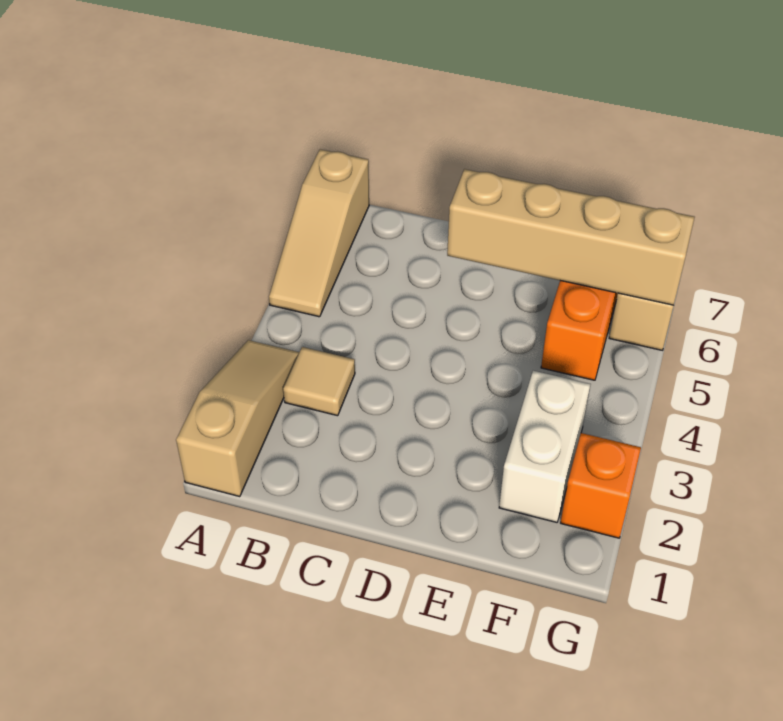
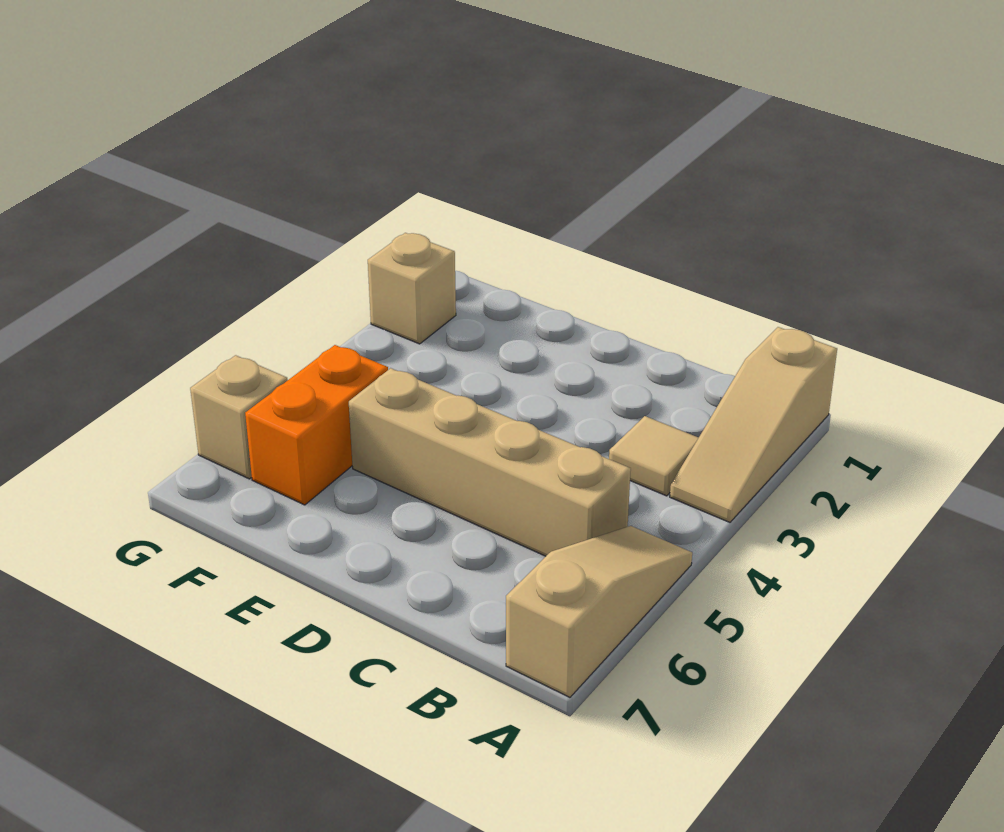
tan 1x4 brick [447,169,695,305] -> tan 1x4 brick moved to [349,368,631,556]
white 1x2 brick [499,371,591,522] -> none
orange 1x1 brick [561,433,641,538] -> tan 1x1 brick [368,233,456,344]

